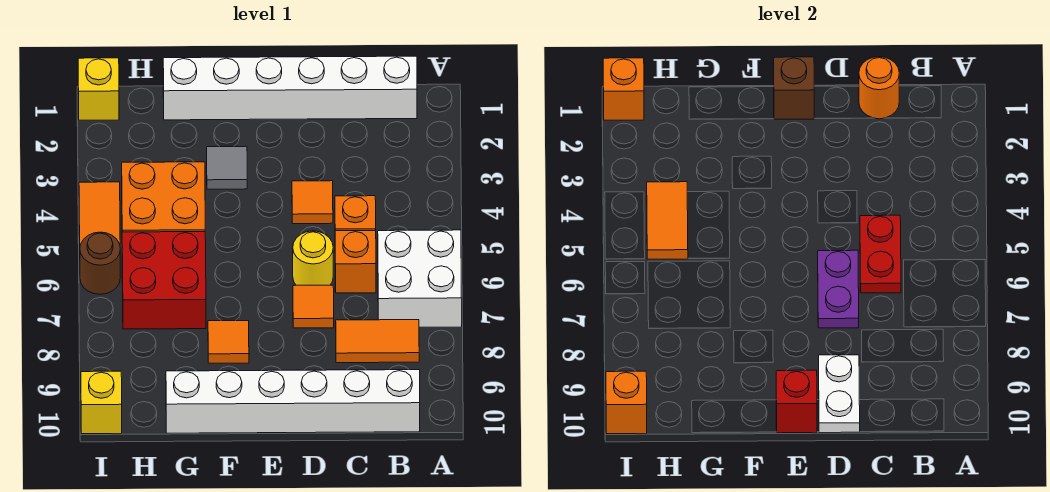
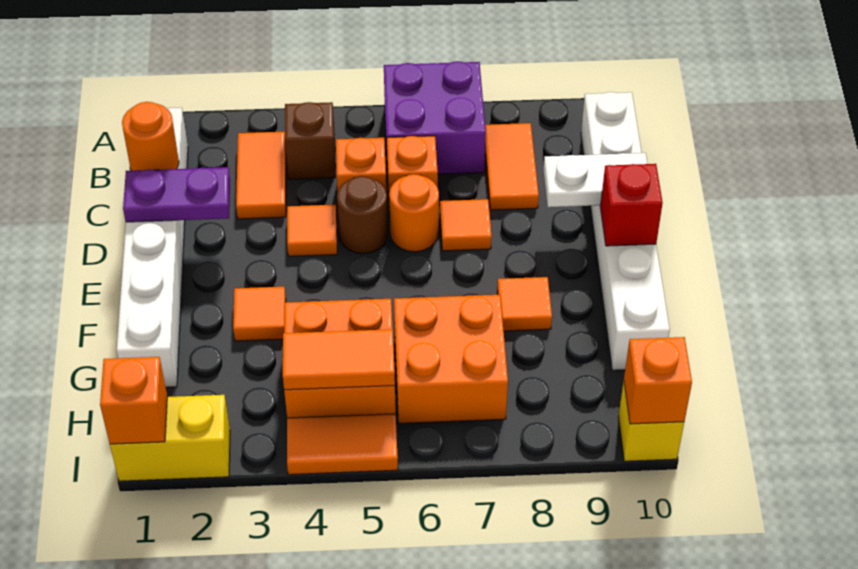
white 2x2 brick [378,230,462,327] -> purple 2x2 brick [384,61,486,174]
none -> orange 1x2 tile [236,132,286,219]
red 1x2 plate [860,215,901,293] -> none
yellow 1x1 round brick [293,231,333,285] -> orange 1x1 round brick [389,174,439,252]
purple 1x2 plate [818,250,859,328] -> purple 1x2 plate moved to [123,167,230,222]
brown 1x1 brick [774,57,815,119] -> brown 1x1 brick moved to [285,102,336,179]
grey 1x1 tile [207,146,247,189] -> orange 1x1 tile [233,287,286,341]
red 2x2 brick [122,232,206,329] -> orange 2x2 brick [394,295,508,423]
yellow 1x1 brick [78,58,119,120] -> yellow 1x2 brick [110,395,230,481]
brown 1x1 round brick [80,232,120,294] -> brown 1x1 round brick moved to [337,176,388,254]

